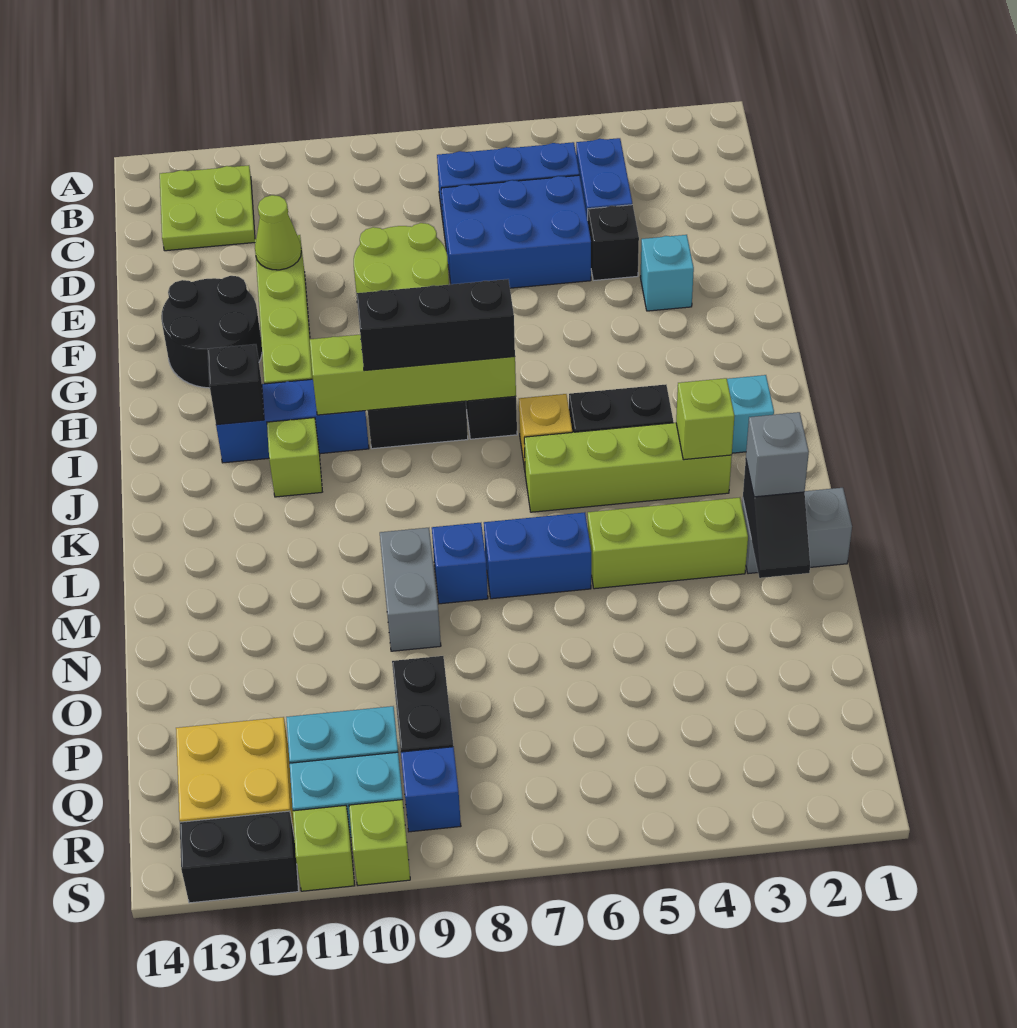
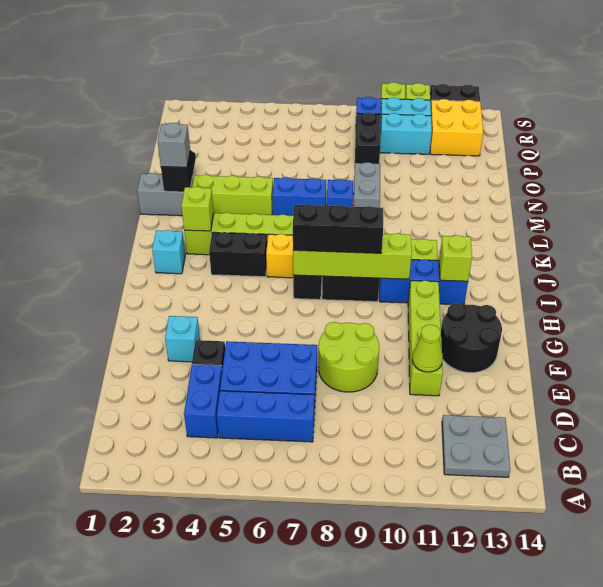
lime 2x2 plate [160,165,255,251] -> grey 2x2 plate [442,415,510,477]
black 1x1 brick [208,344,264,425] -> lime 1x1 brick [439,235,472,281]

